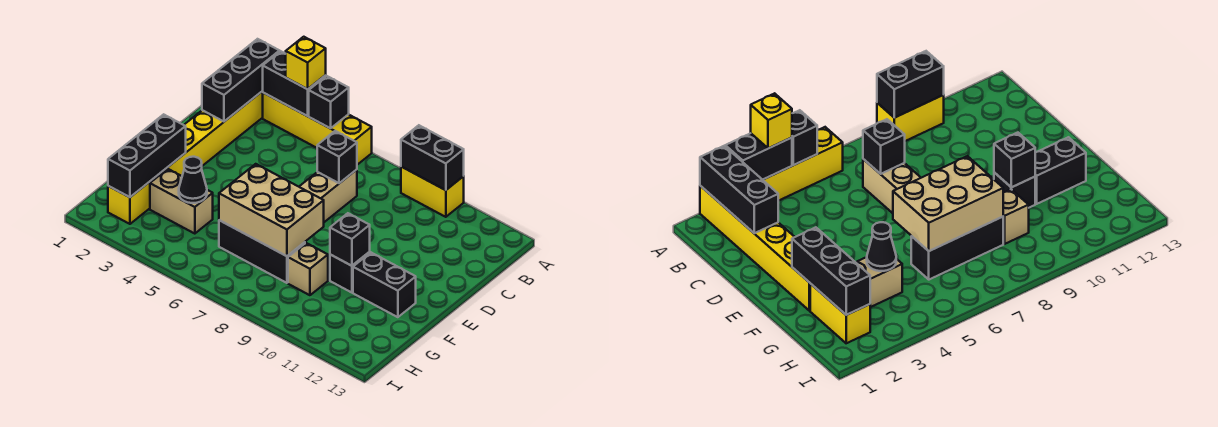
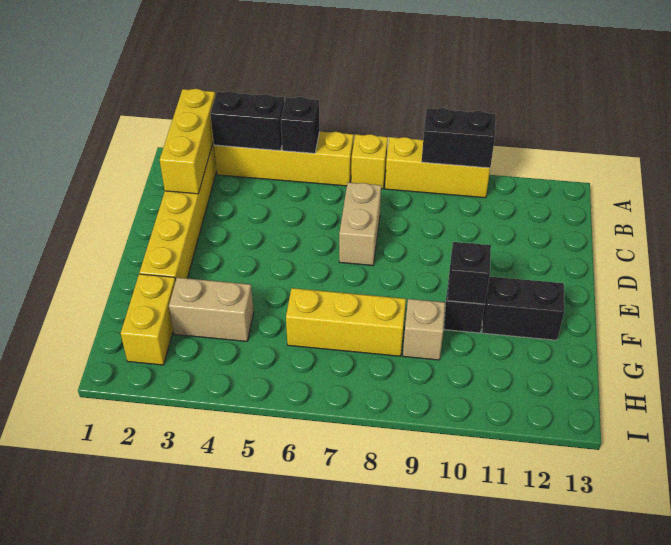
black 1x3 brick [202,39,280,121] -> yellow 1x3 brick [160,89,216,194]
yellow 1x1 brick [286,37,326,89] -> yellow 1x1 brick moved to [351,134,388,189]
yellow 1x2 brick [401,167,464,217] -> yellow 1x3 brick [385,137,490,198]
black 1x1 brick [317,131,357,183] -> none
black 1x3 brick [108,114,186,197] -> none
tan 2x3 brick [219,164,324,256] -> none
black 1x1 cone [179,157,207,203] -> none
black 1x3 brick [219,220,305,283] -> yellow 1x3 brick [286,288,406,356]

